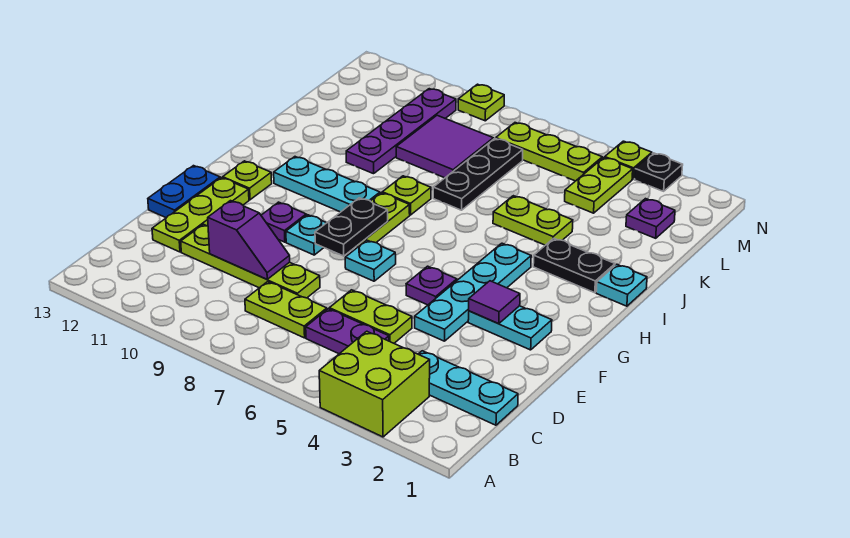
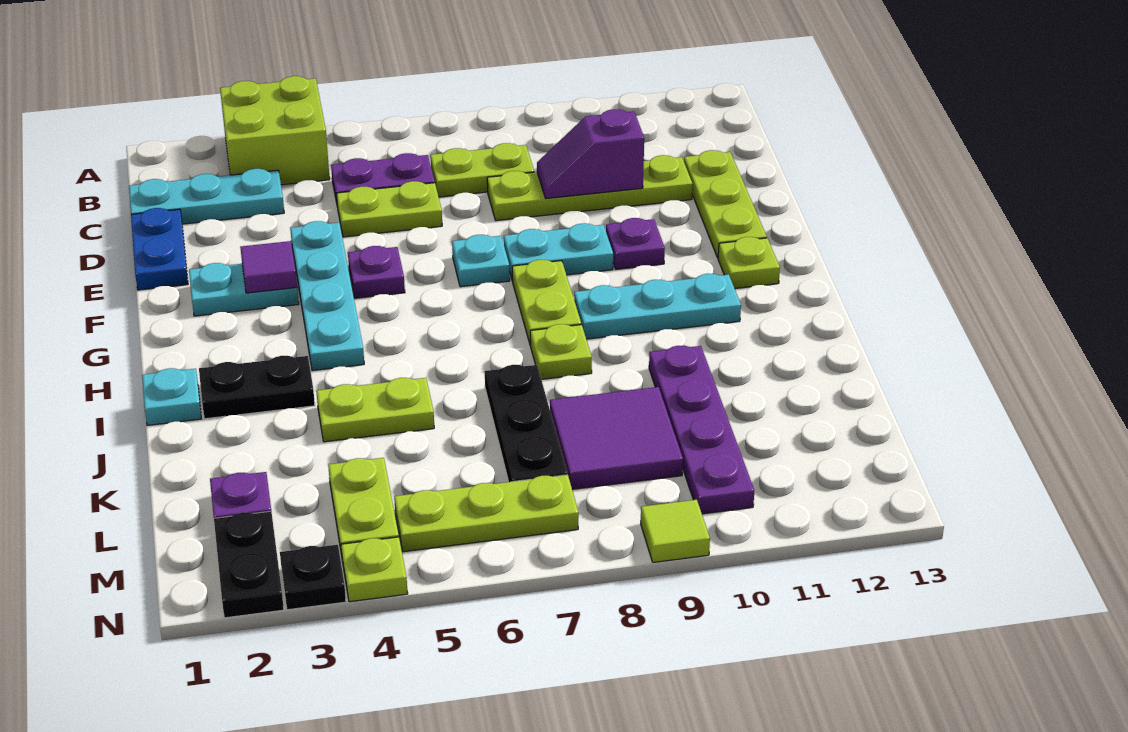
blue 1x2 plate [148,166,220,218] -> blue 1x2 plate moved to [131,208,188,290]
black 1x2 plate [315,198,388,256] -> black 1x2 plate moved to [214,511,284,618]
cyan 1x1 plate [286,215,326,255] -> cyan 1x2 plate [504,223,613,281]
lime 1x1 plate [458,84,504,121] -> lime 1x1 tile [641,500,710,562]

